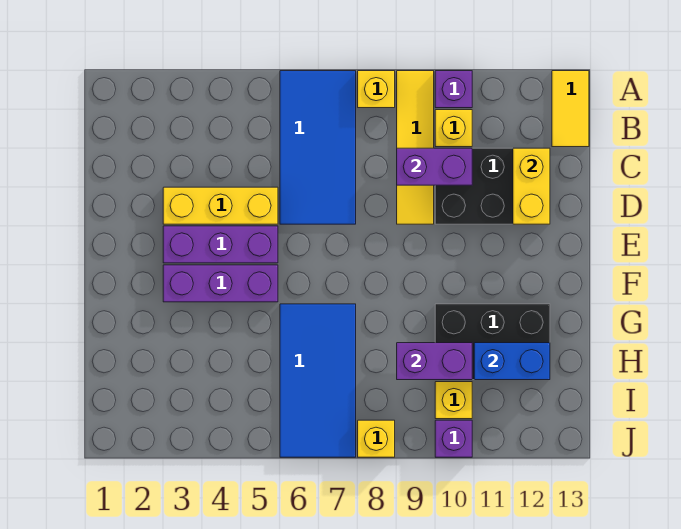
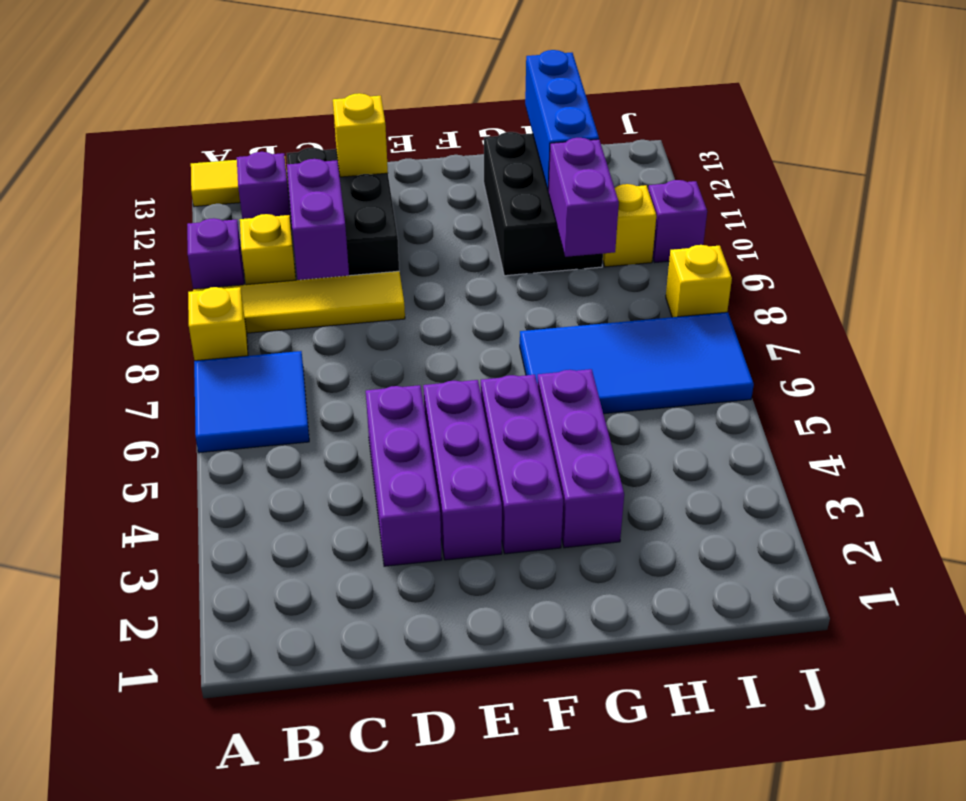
blue 2x4 tile [280,71,356,224] -> blue 2x2 tile [194,351,309,453]
none -> purple 1x1 brick [237,152,291,225]
yellow 1x2 brick [513,148,550,224] -> yellow 1x1 brick [333,93,388,177]
yellow 1x3 brick [163,187,278,224] -> purple 1x3 brick [366,385,442,566]
none -> purple 1x3 brick [537,369,624,548]
blue 1x2 brick [474,343,550,380] -> blue 1x3 brick [525,50,599,190]

